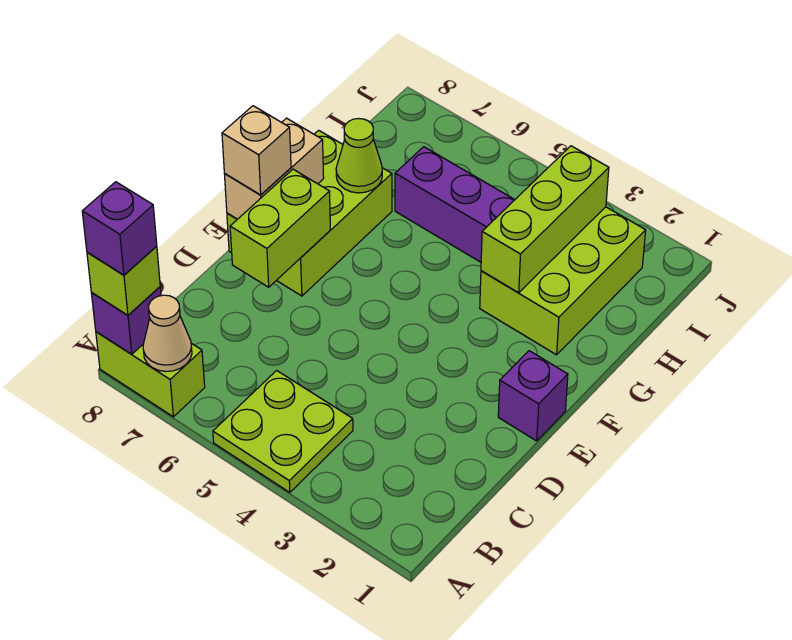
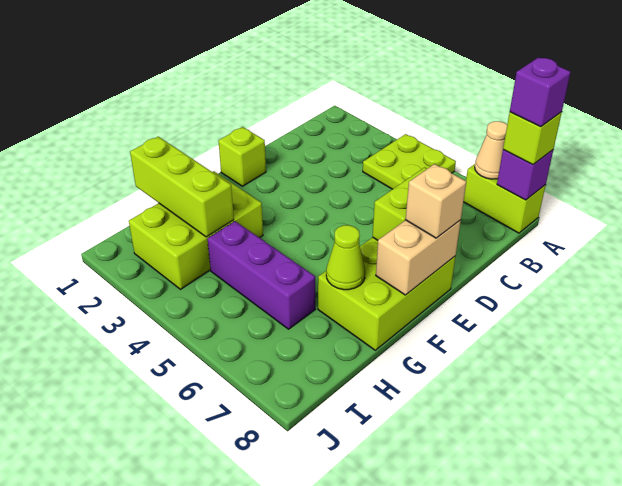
purple 1x1 brick [498,351,568,441] -> lime 1x1 brick [218,127,266,186]
lime 1x3 brick [481,146,609,293] -> lime 1x3 brick turned to [130,136,234,237]

